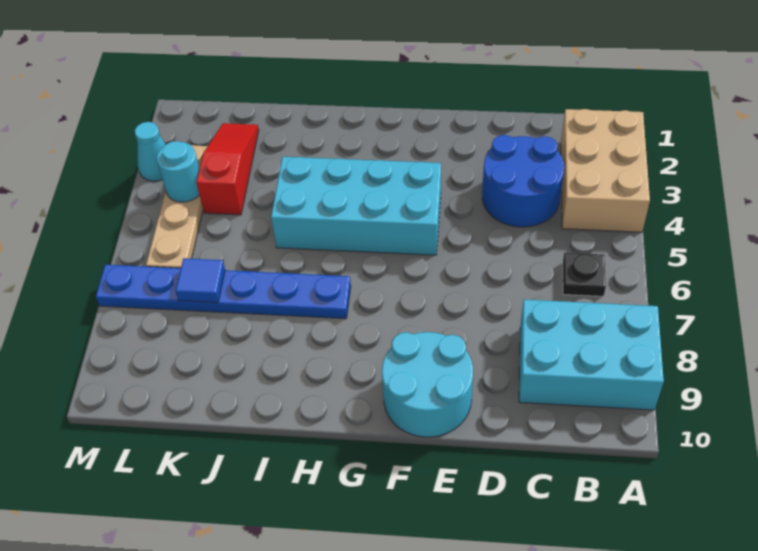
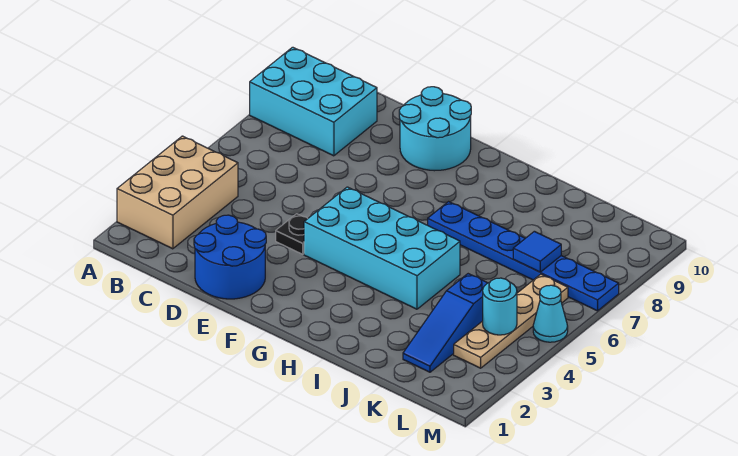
black 1x1 plate [563,253,606,296] -> black 1x1 plate moved to [276,214,308,254]
blue 2x2 round brick [482,135,564,227] -> blue 2x2 round brick moved to [194,215,266,299]
red 1x3 slope [196,123,259,215] -> blue 1x3 slope [403,274,487,372]
cyan 1x1 cone [135,122,166,181] -> cyan 1x1 cone moved to [533,285,568,342]

